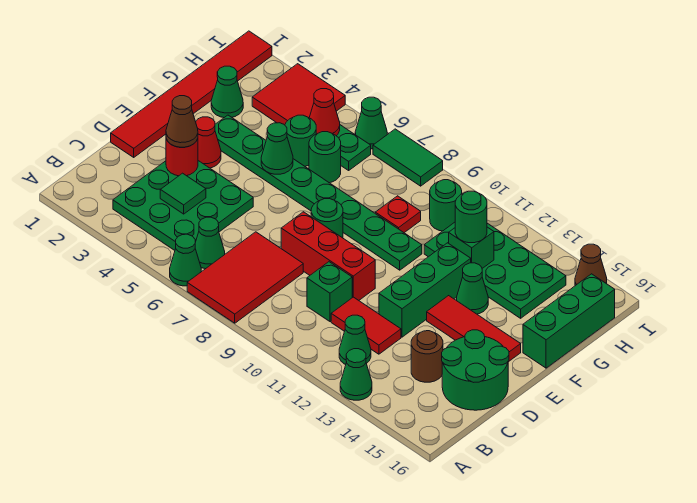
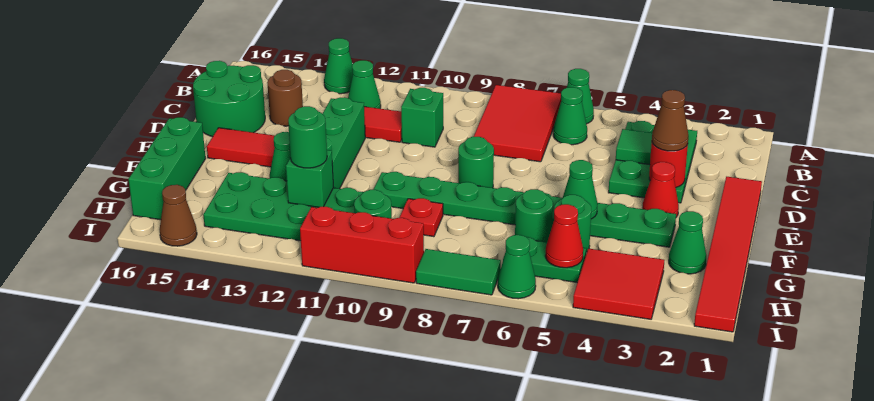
green 3x3 plate [113,161,253,250] -> green 2x3 plate [608,121,697,203]
red 1x3 brick [281,212,375,300] -> red 1x3 brick moved to [300,207,424,283]

